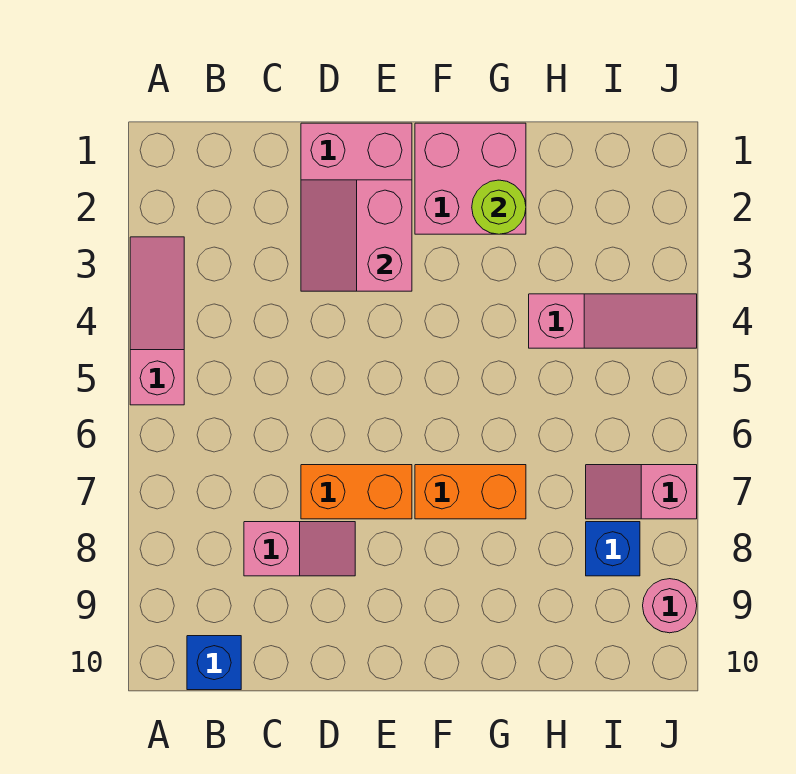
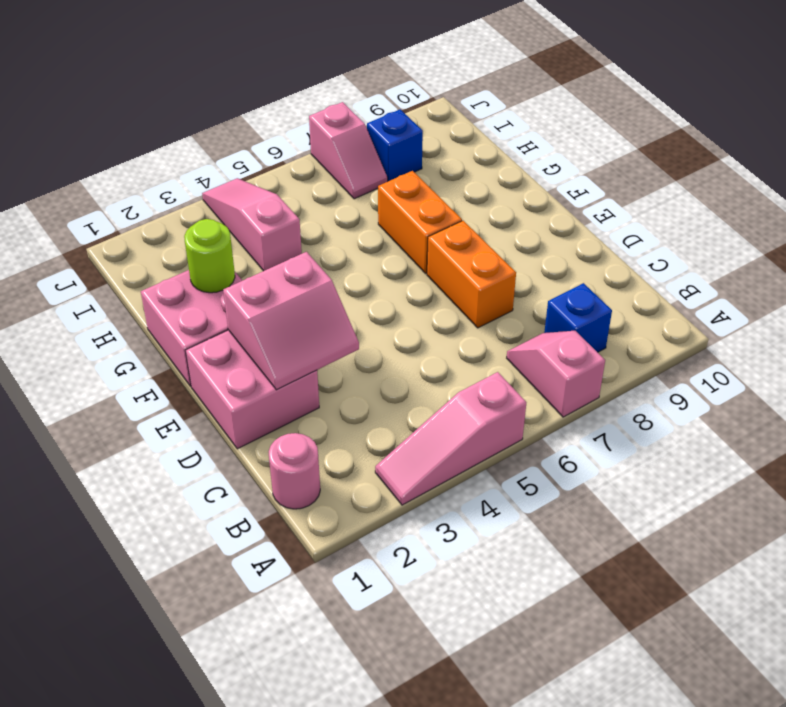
blue 1x1 brick [187,636,241,690] -> blue 1x1 brick moved to [544,283,612,352]
pink 1x2 slope [244,522,355,576] -> pink 1x2 slope moved to [507,331,605,417]
pink 1x1 round brick [643,579,697,633] -> pink 1x1 round brick moved to [269,433,320,509]

